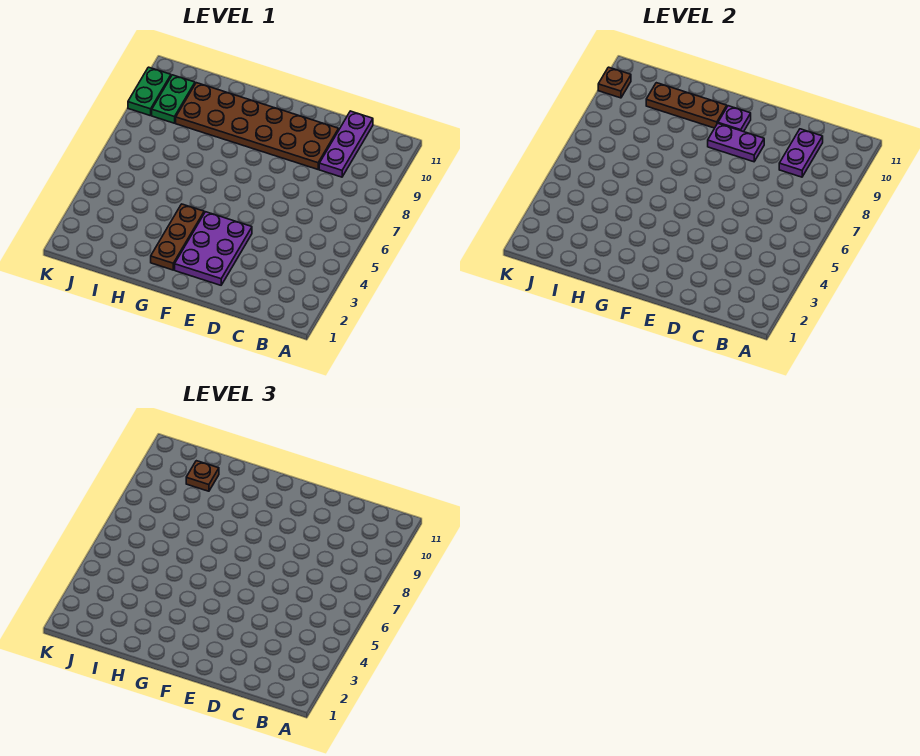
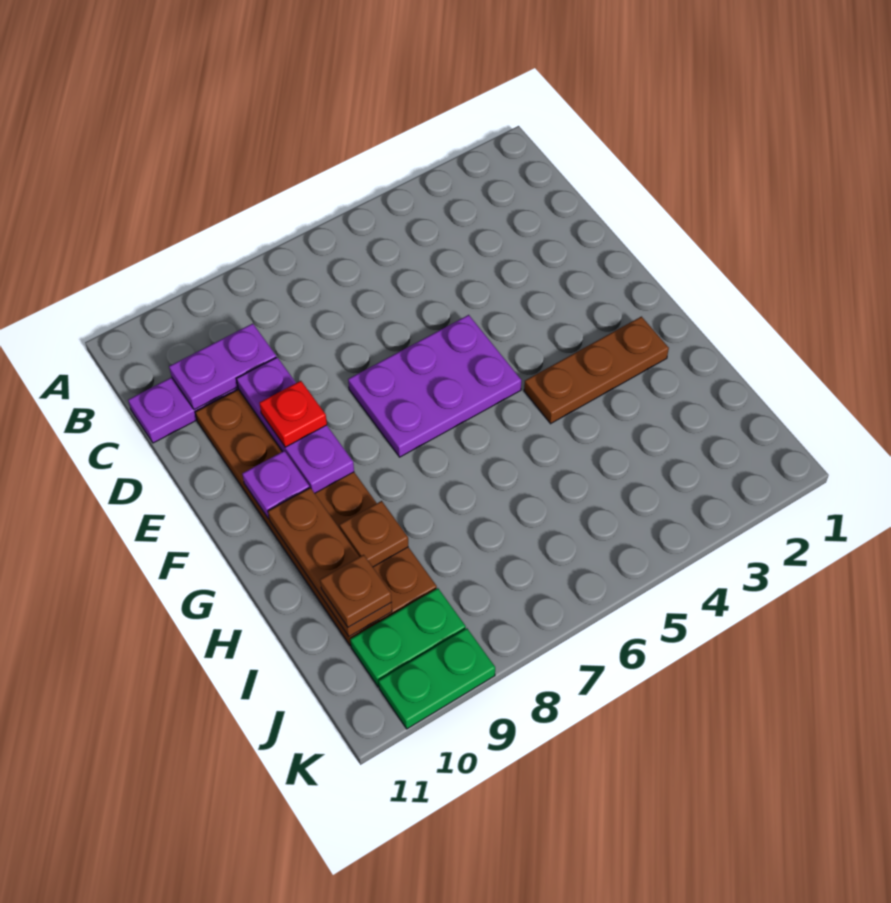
purple 2x3 plate [175,212,252,285] -> purple 2x3 plate moved to [348,315,521,457]
purple 1x2 plate [708,124,764,162] -> purple 1x3 plate [237,357,354,493]
none -> red 1x1 plate [260,381,327,447]
brown 1x1 plate [598,67,631,98] -> brown 1x1 plate moved to [340,501,408,567]

